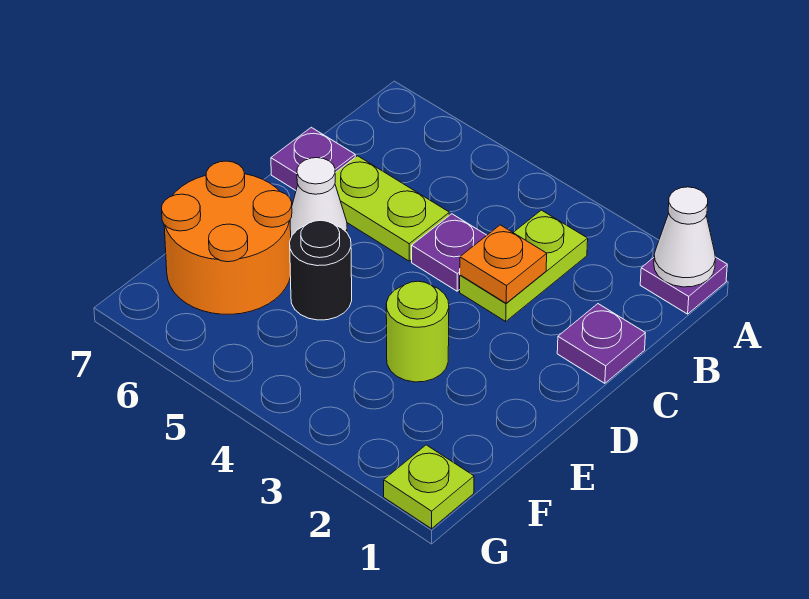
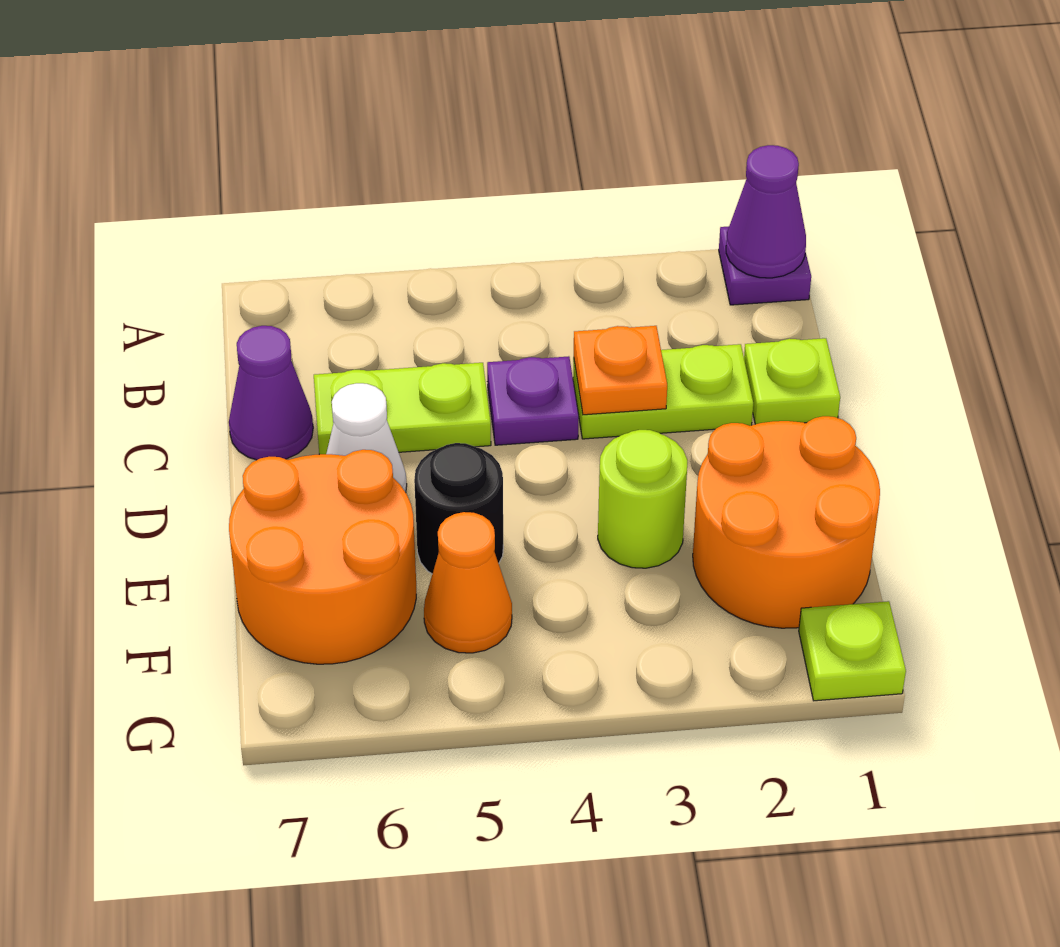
white 1x1 cone [654,187,716,287] -> purple 1x1 cone [726,145,806,278]
lime 1x2 plate [460,210,588,321] -> lime 1x2 plate turned to [573,344,753,439]
purple 1x1 plate [557,304,645,383] -> lime 1x1 plate [744,338,840,424]
purple 1x1 plate [271,127,355,190] -> purple 1x1 cone [229,326,313,460]
none -> orange 2x2 round brick [693,416,880,628]
none -> orange 1x1 cone [424,512,512,653]

